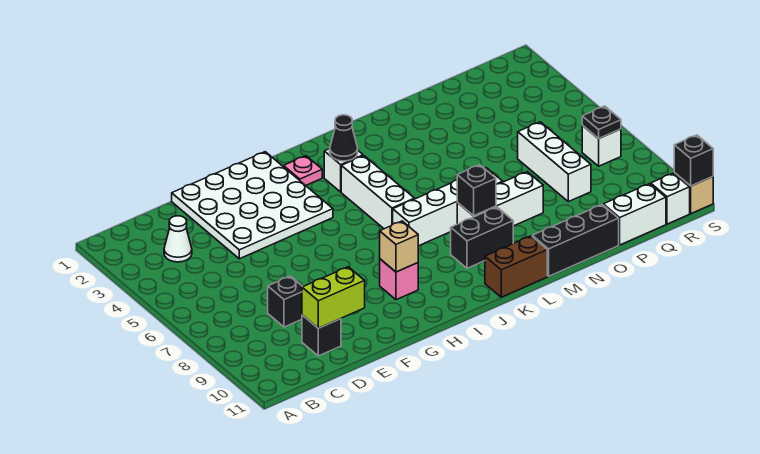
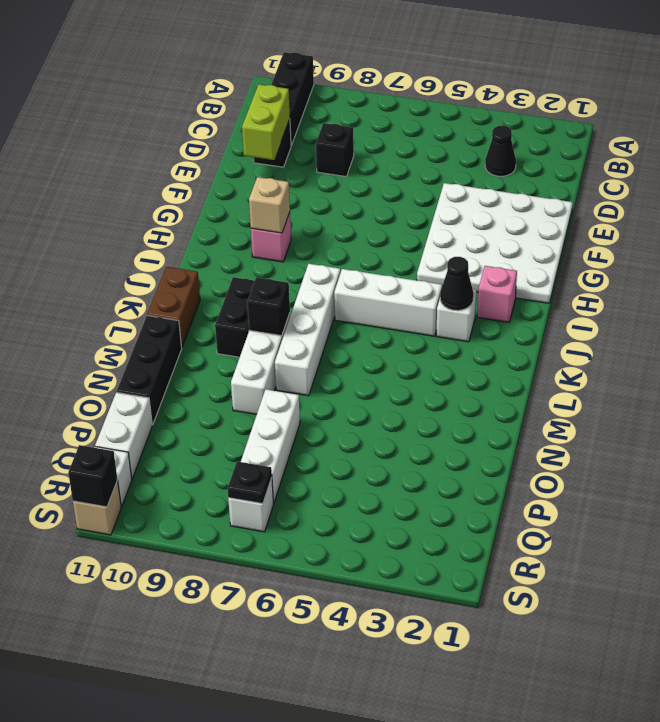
none -> black 1x3 brick [271,52,314,146]
white 1x1 cone [164,216,192,262] -> black 1x1 cone [485,126,516,176]
pink 1x1 plate [284,156,322,186] -> pink 1x1 brick [477,266,517,322]
white 1x3 brick [518,122,591,202] -> white 1x3 brick turned to [241,389,300,503]

